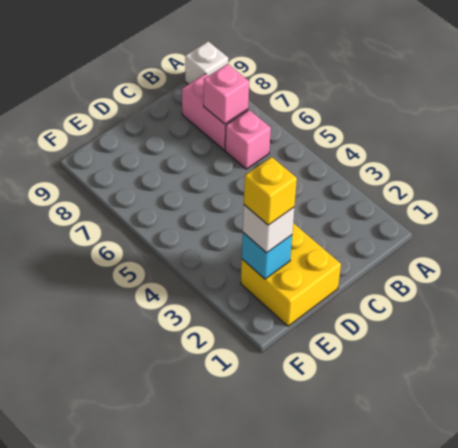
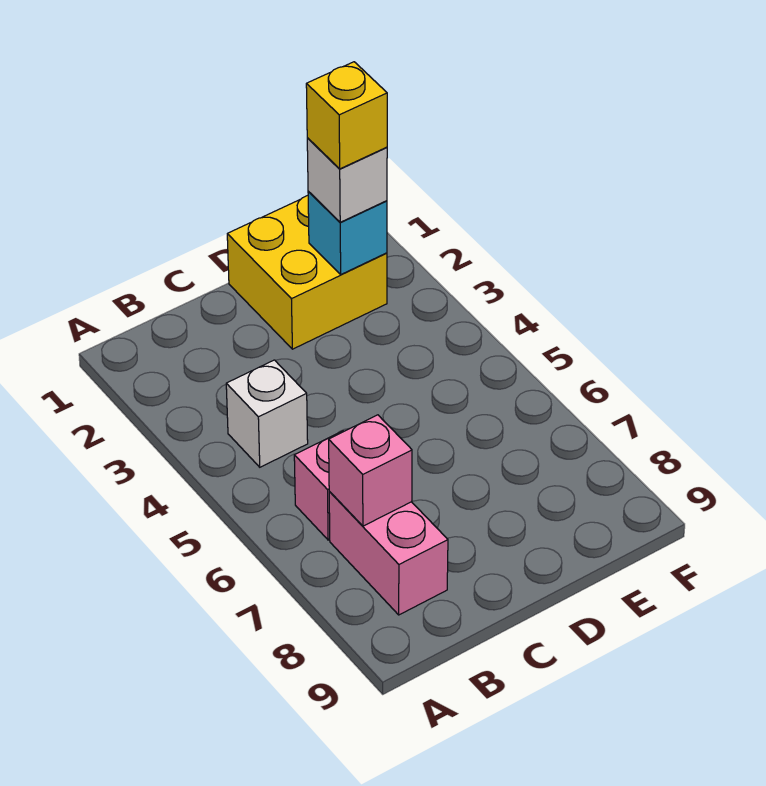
white 1x1 brick [185,41,228,84] -> white 1x1 brick moved to [226,360,308,467]

